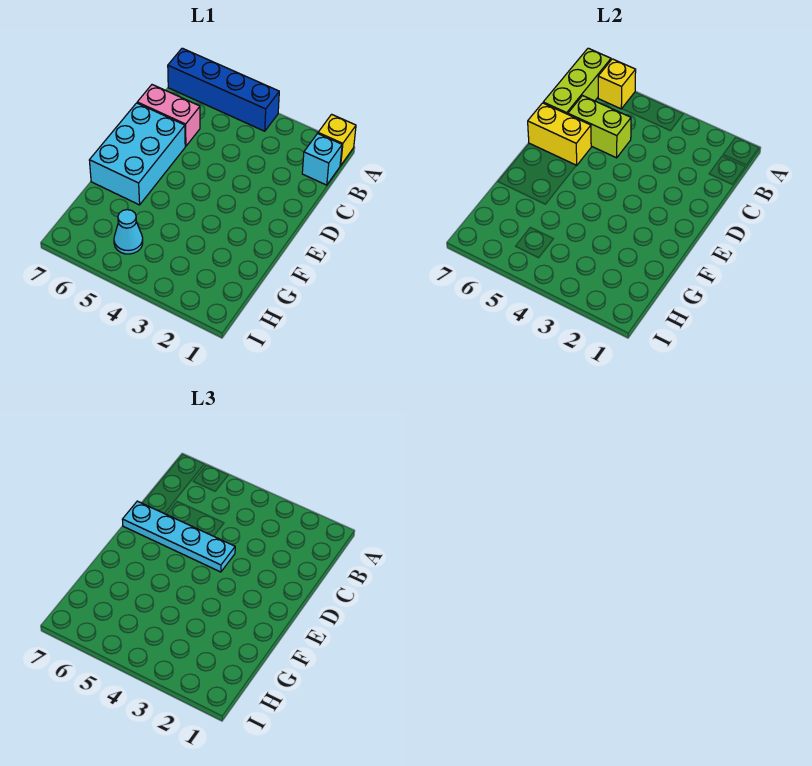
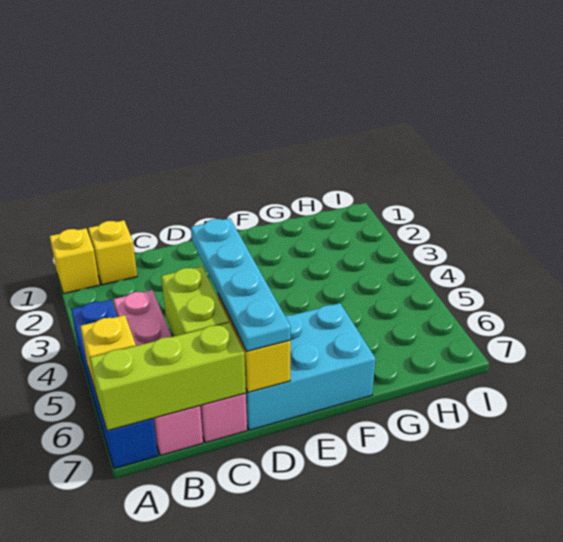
cyan 1x1 brick [302,133,342,185] -> yellow 1x1 brick [88,220,137,285]
none -> pink 1x4 brick [113,290,203,456]
cyan 1x1 cone [114,210,143,254] -> none

